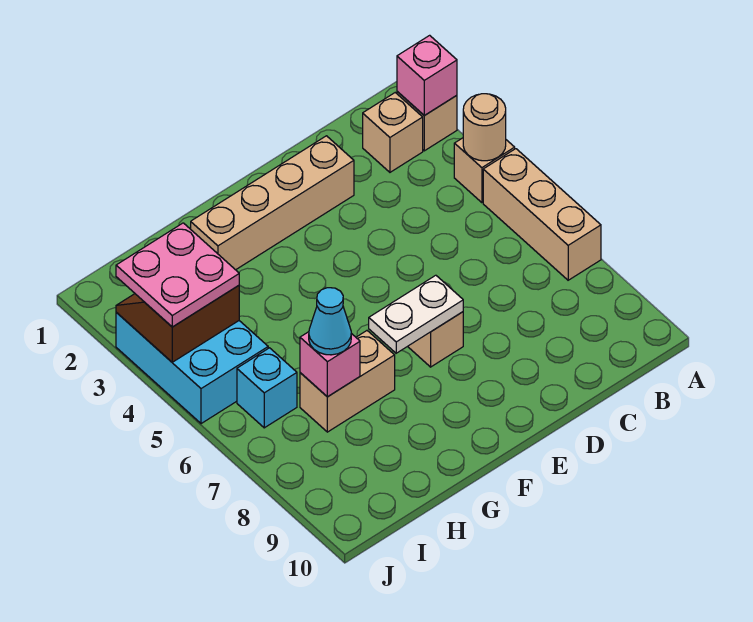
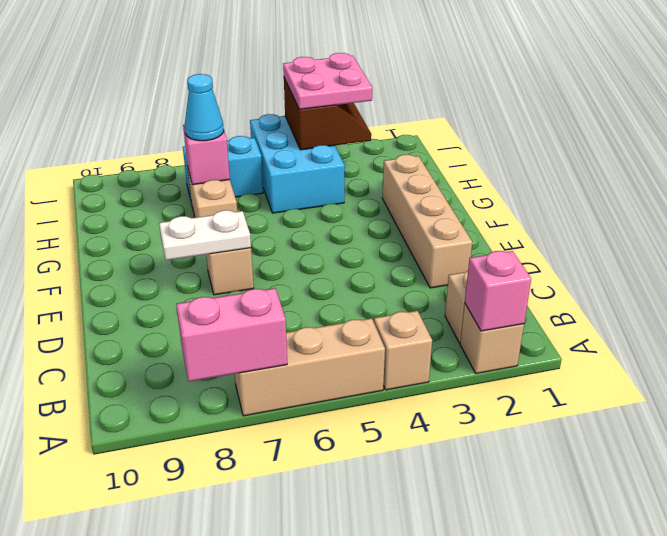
tan 1x1 round brick [463,94,506,161] -> none
none -> pink 1x2 brick [176,288,287,382]
white 1x2 plate [369,275,463,353] -> white 1x2 plate turned to [159,210,251,260]
cyan 2x3 brick [116,313,268,424] -> cyan 2x3 brick turned to [250,114,345,213]
cyan 1x1 brick [237,348,297,428] -> cyan 1x2 brick [183,136,263,199]

